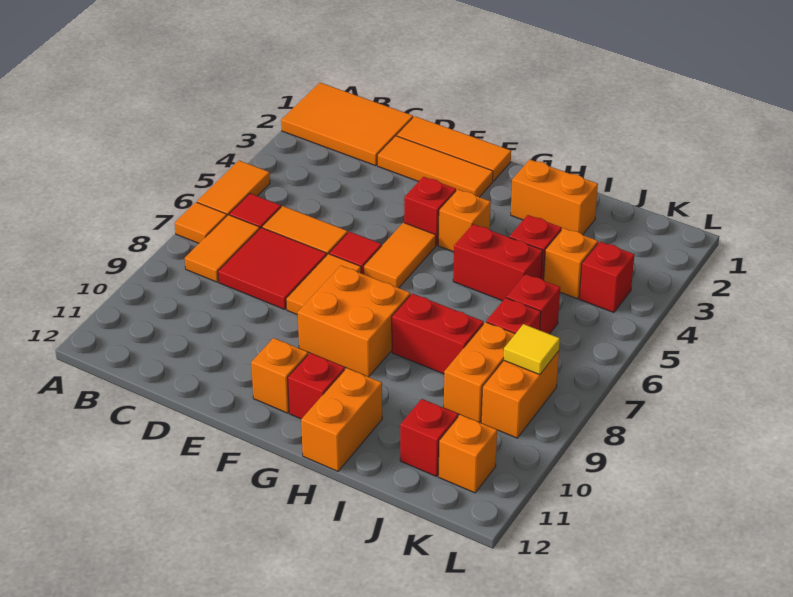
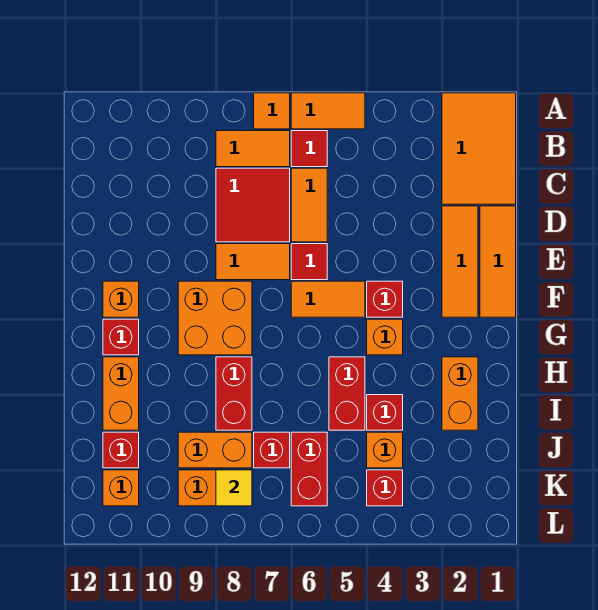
orange 1x2 brick [301,368,382,471] -> orange 1x2 brick turned to [103,357,139,430]
red 1x1 brick [506,274,560,334] -> red 1x2 brick [291,432,327,506]

